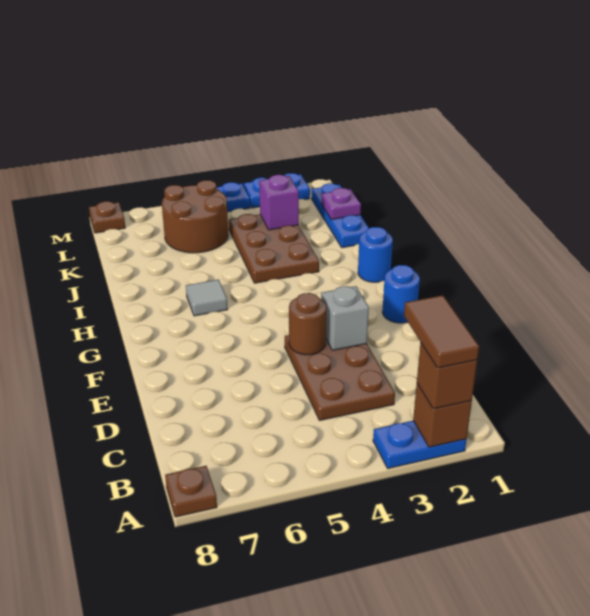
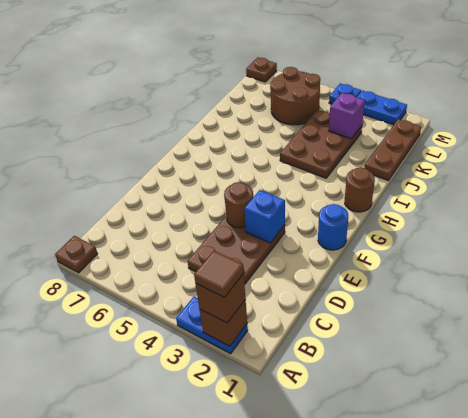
brown 1x2 tile [404,295,479,368] -> brown 1x1 tile [194,251,244,297]
grey 1x1 brick [321,286,369,350] -> blue 1x1 brick [245,190,285,243]
blue 1x1 round brick [358,227,393,282] -> brown 1x1 round brick [345,167,375,212]
grey 1x1 tile [186,280,228,316] -> none
blue 1x3 plate [312,183,369,248] -> brown 1x3 plate [365,119,421,180]
purple 1x1 plate [322,188,361,220] -> none

